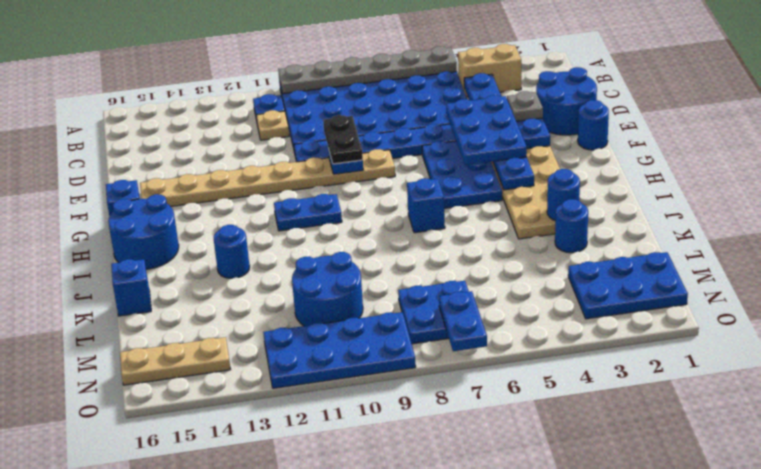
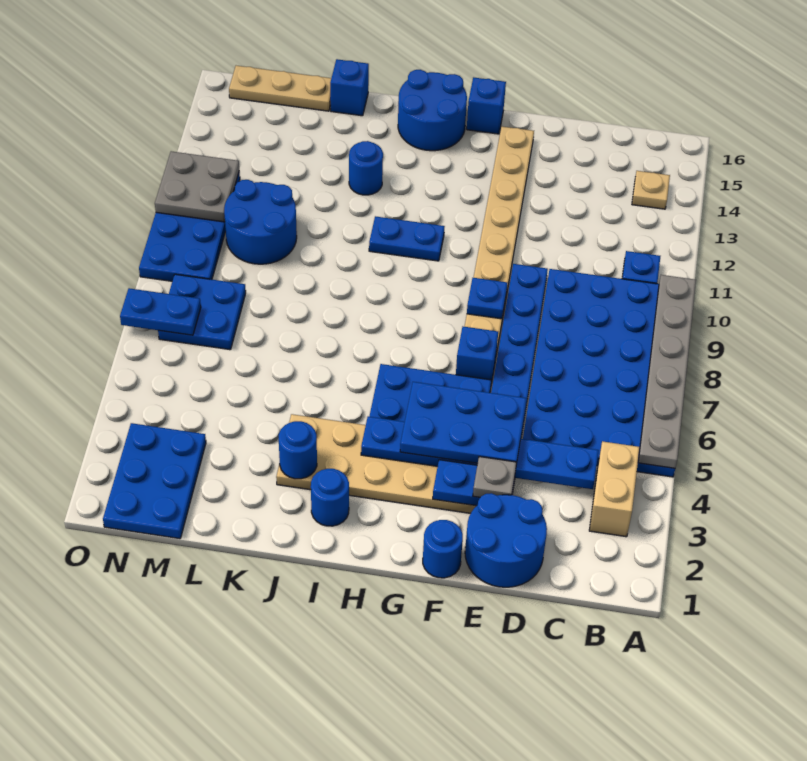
tan 1x1 plate [256,110,289,140] -> tan 1x1 plate moved to [632,171,670,209]
black 1x2 plate [323,115,363,164] -> none
blue 1x2 plate [274,194,342,231] -> blue 1x2 plate turned to [369,216,445,261]
blue 1x1 brick [407,178,445,233] -> blue 1x1 brick moved to [456,327,498,384]
blue 1x1 round brick [555,199,588,253] -> blue 1x1 round brick moved to [311,469,349,526]
none -> grey 2x2 plate [155,151,239,222]
tan 1x3 plate [120,337,231,385] -> tan 1x3 plate turned to [229,66,331,111]

